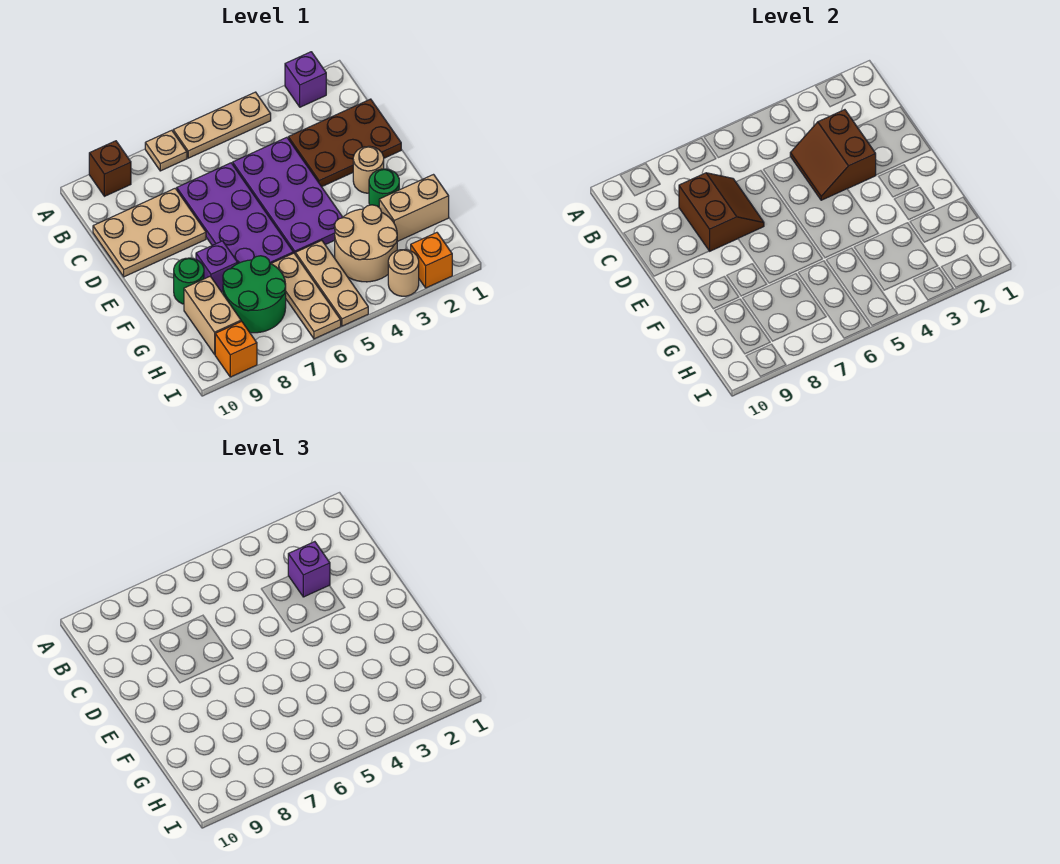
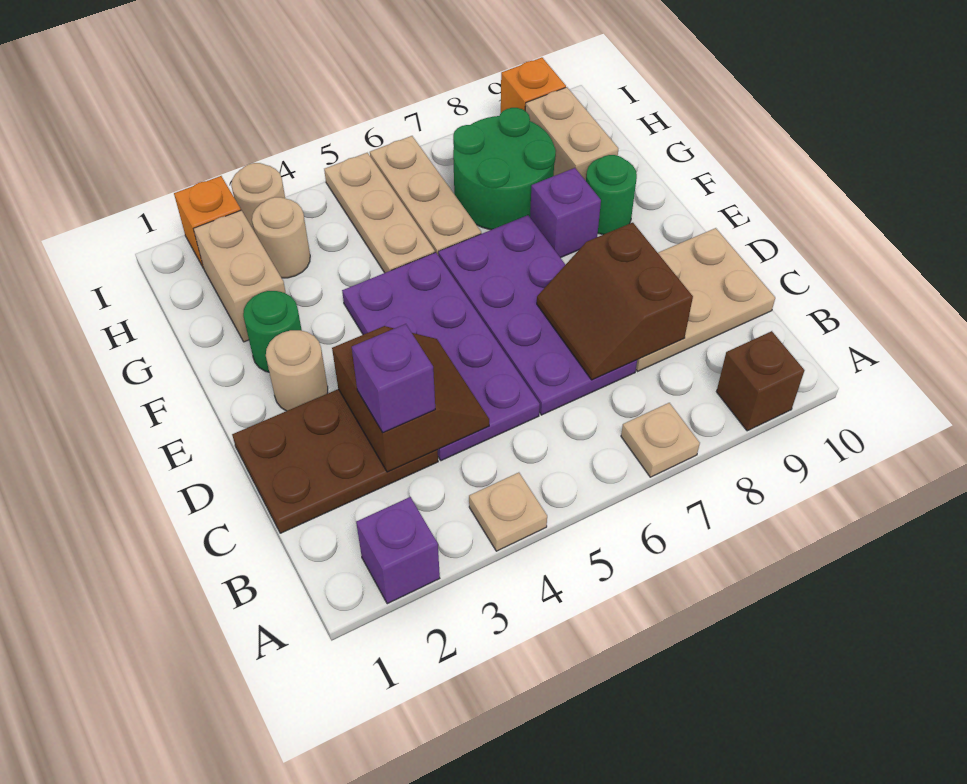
tan 1x3 plate [173,92,271,158] -> tan 1x1 plate [469,473,547,551]
tan 1x2 brick [379,175,449,241] -> tan 1x2 brick turned to [194,210,286,342]
tan 2x2 round brick [335,205,397,282] -> tan 1x1 round brick [252,197,310,278]

